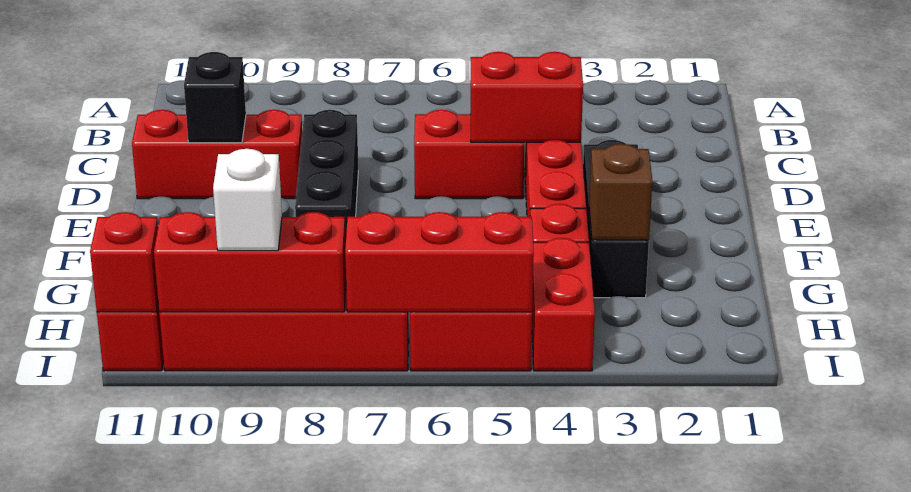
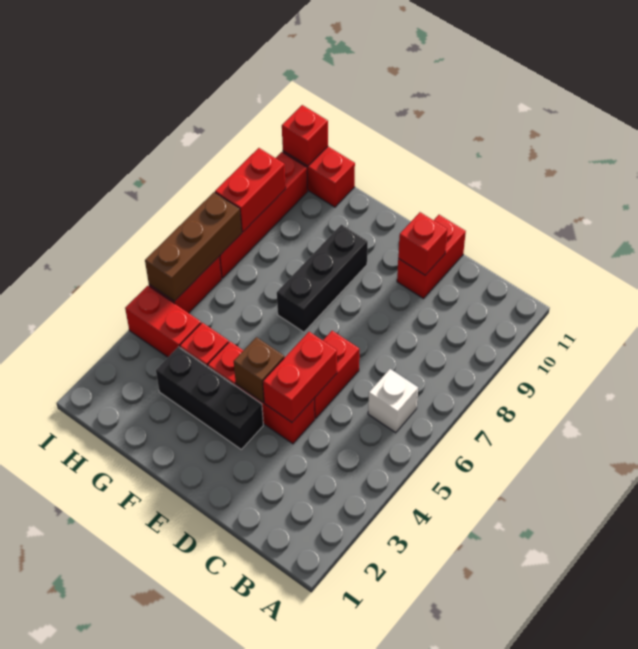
black 1x3 brick [295,110,358,246] -> black 1x3 brick turned to [277,225,368,332]
red 1x3 brick [132,110,302,199] -> red 1x2 brick [397,215,466,299]
black 1x1 brick [184,52,246,143] -> red 1x1 brick [398,212,448,275]
brown 1x1 brick [589,144,652,240] -> brown 1x1 brick moved to [234,337,284,402]
red 1x3 brick [345,212,534,312] -> brown 1x3 brick [145,192,242,301]
red 1x3 brick [154,212,346,312] -> red 1x2 brick [215,148,286,232]
white 1x1 brick [213,149,282,251] -> white 1x1 brick moved to [368,369,418,433]

